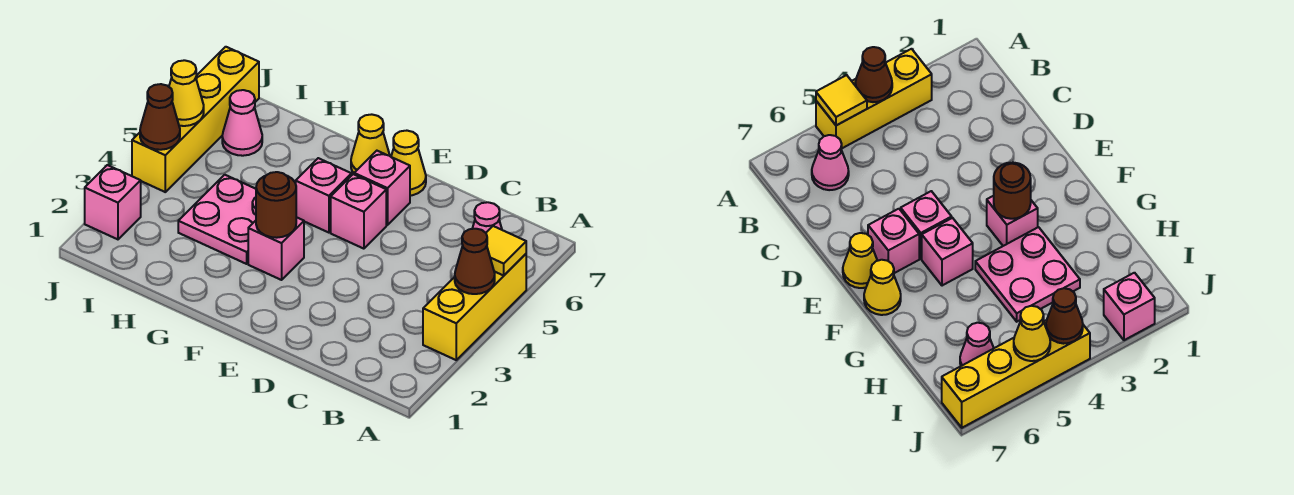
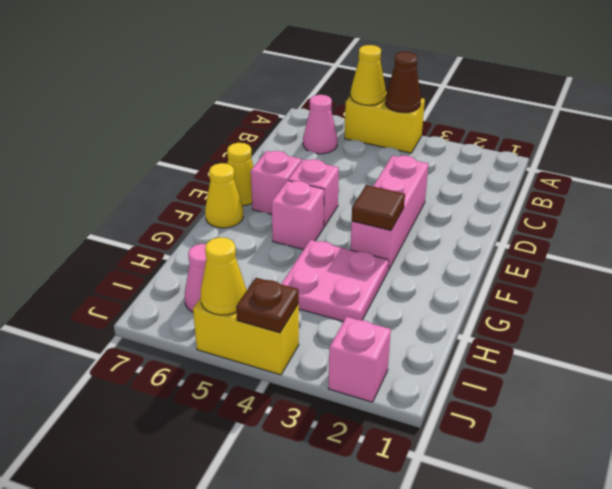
yellow 1x3 brick [423,254,526,360] -> yellow 1x2 brick [345,91,425,153]
yellow 1x1 tile [486,226,526,275] -> yellow 1x1 cone [351,45,386,105]
pink 1x1 brick [248,217,304,280] -> pink 1x3 brick [351,156,429,271]
brown 1x1 round brick [256,172,296,238] -> brown 1x1 tile [352,185,405,230]
yellow 1x4 brick [132,47,259,192] -> yellow 1x2 brick [193,289,299,375]
brown 1x1 cone [140,84,180,150] -> brown 1x1 plate [236,278,299,333]

